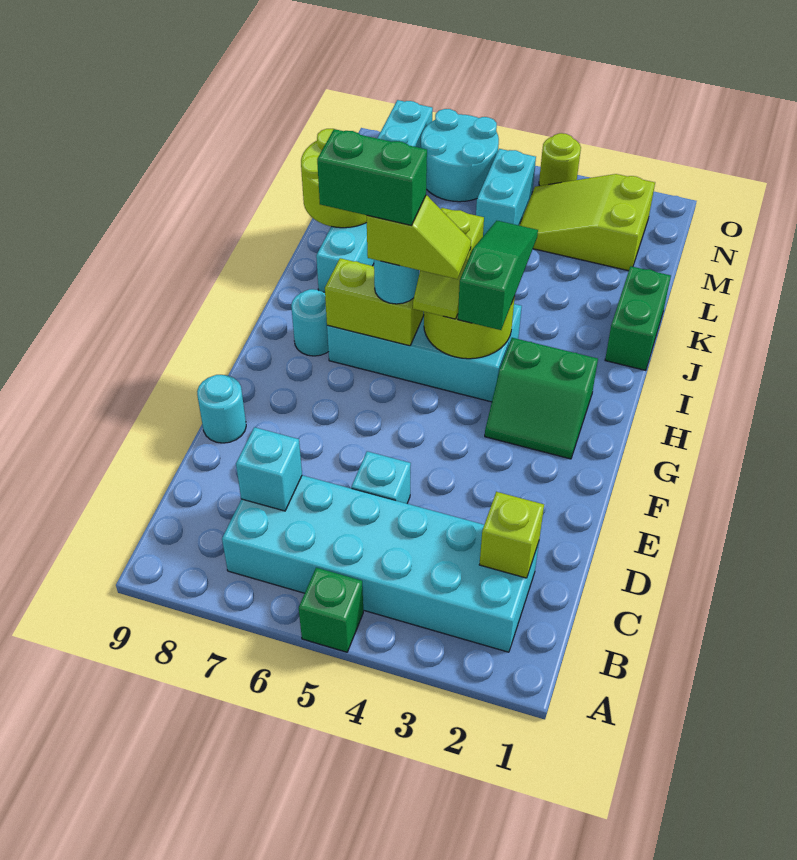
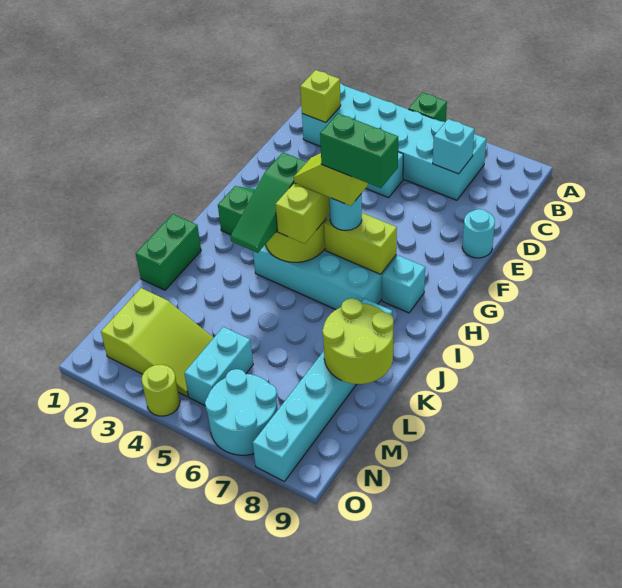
cyan 1x1 round brick [291,289,329,356] -> cyan 1x1 brick [382,255,425,313]

